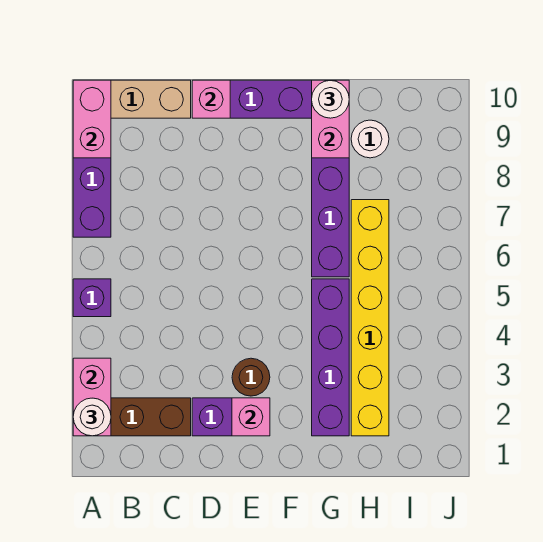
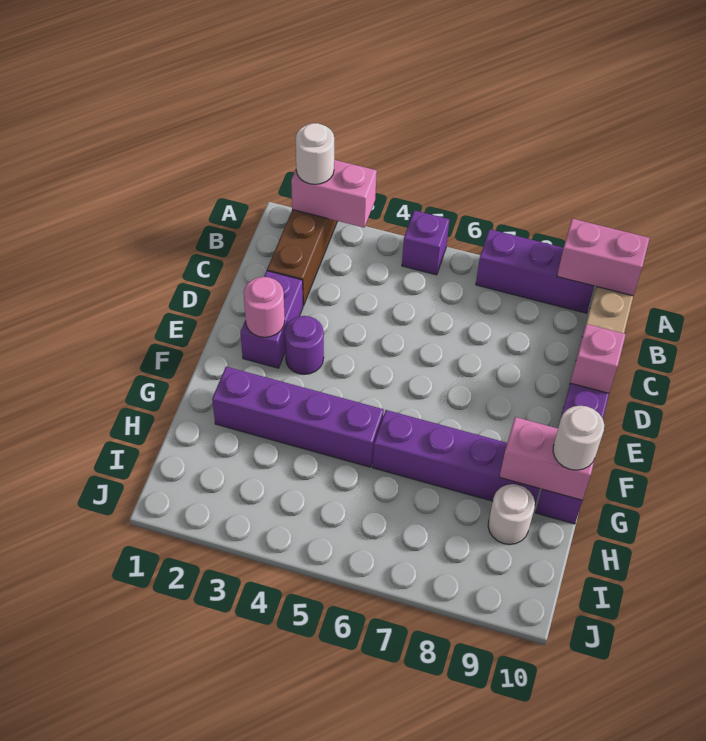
pink 1x1 brick [232,398,270,436] -> pink 1x1 round brick [244,277,285,337]
brown 1x1 round brick [232,358,270,396] -> purple 1x1 round brick [285,316,324,374]
yellow 1x6 brick [351,200,389,436] -> none

